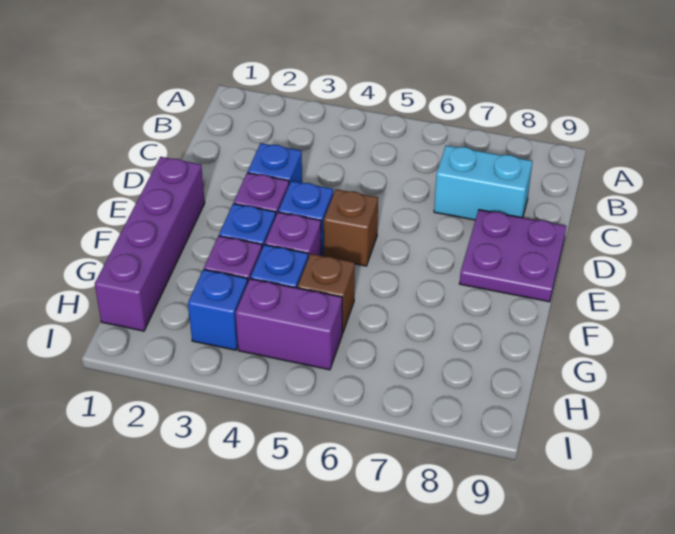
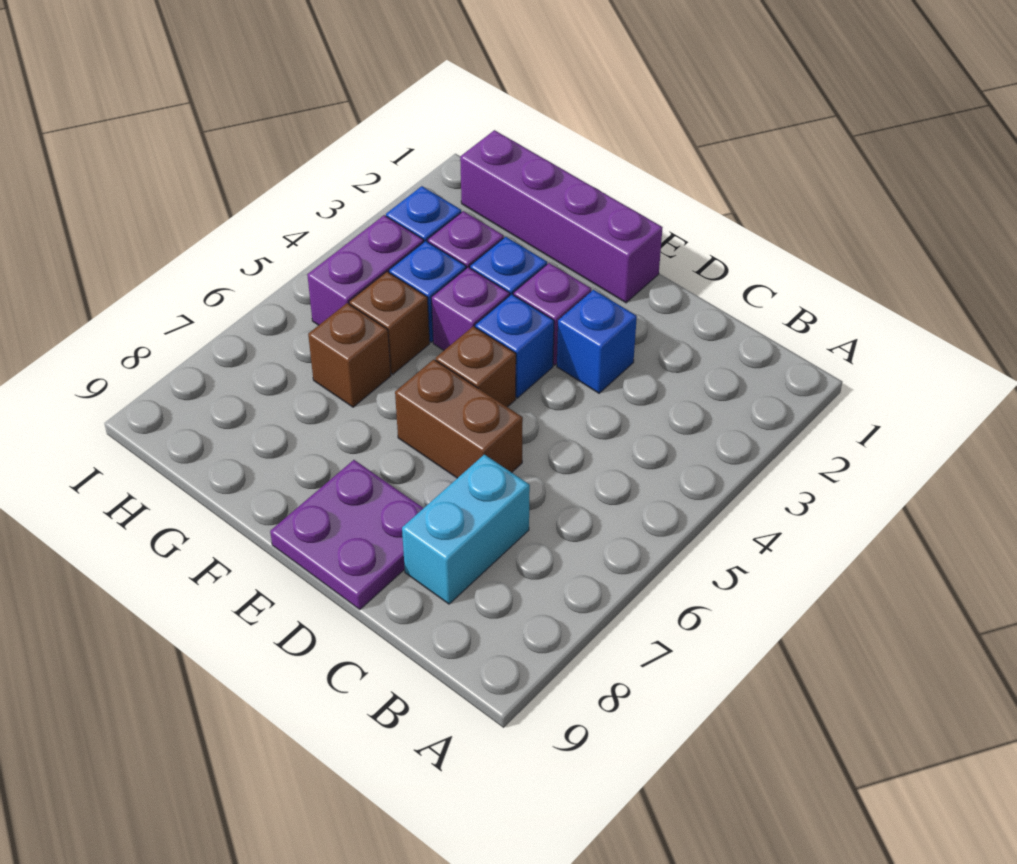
none -> brown 1x2 brick [395,359,523,478]
none -> brown 1x1 brick [308,303,391,407]

